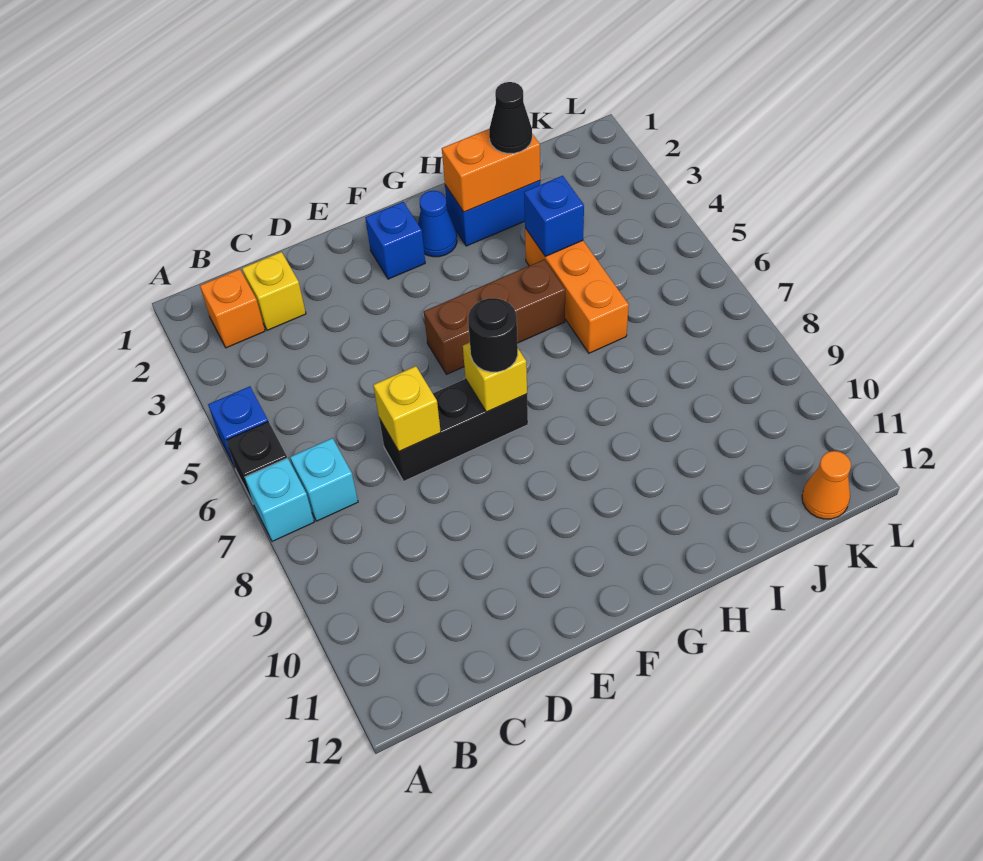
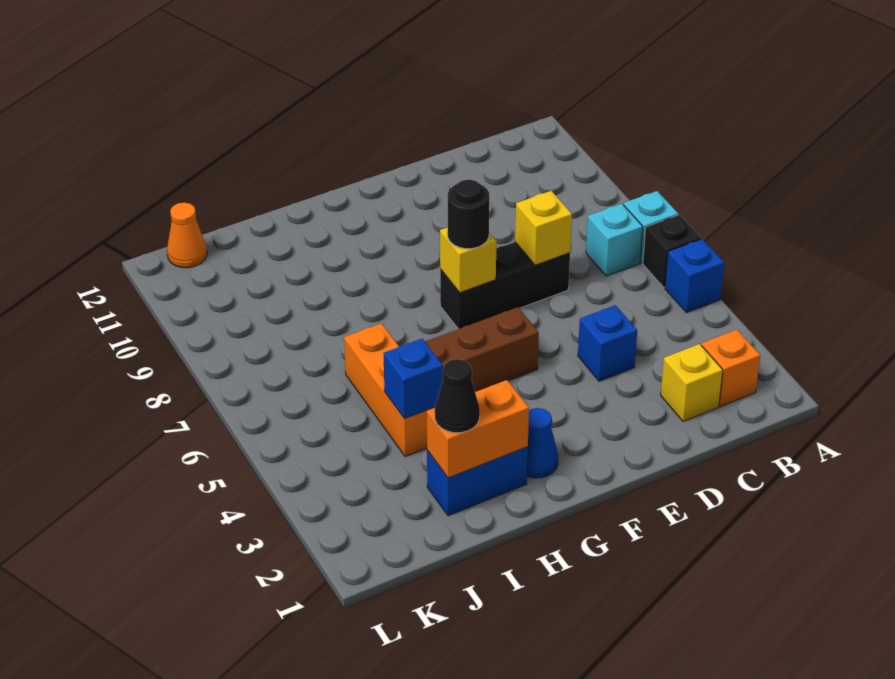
blue 1x1 brick [365,202,425,279] -> blue 1x1 brick moved to [578,305,637,381]

